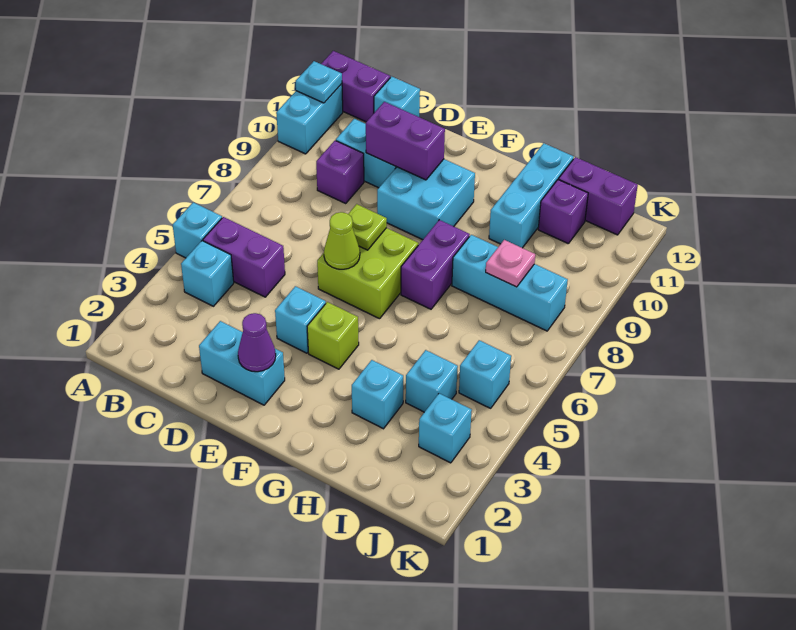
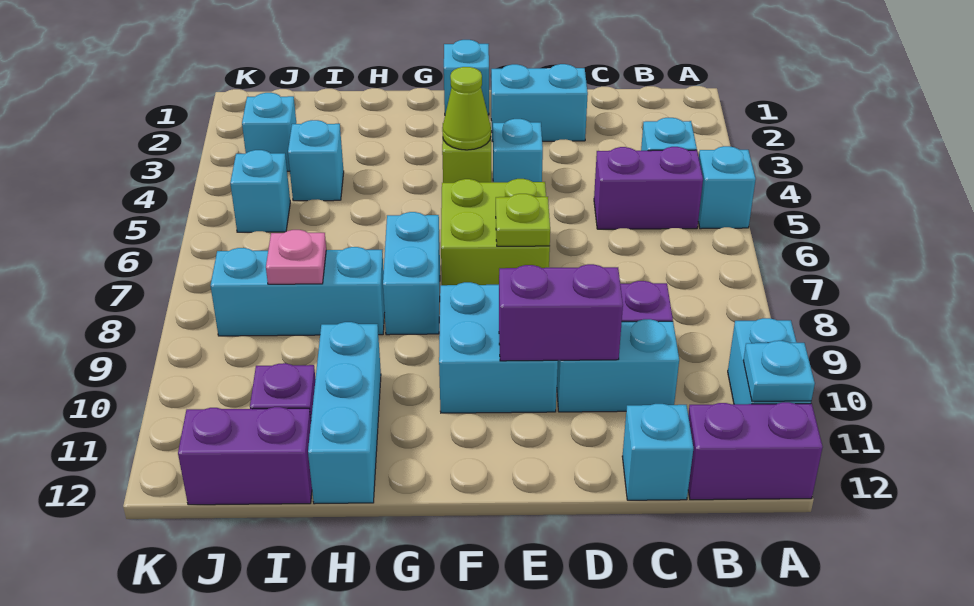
purple 1x1 cone [238,313,276,372] -> none
lime 1x1 cone [324,212,360,269] -> lime 1x1 cone moved to [442,67,491,150]
purple 1x2 brick [401,220,470,309] -> cyan 1x2 brick [383,212,440,335]
cyan 1x1 brick [352,360,403,429] -> cyan 1x1 brick moved to [444,40,489,115]

